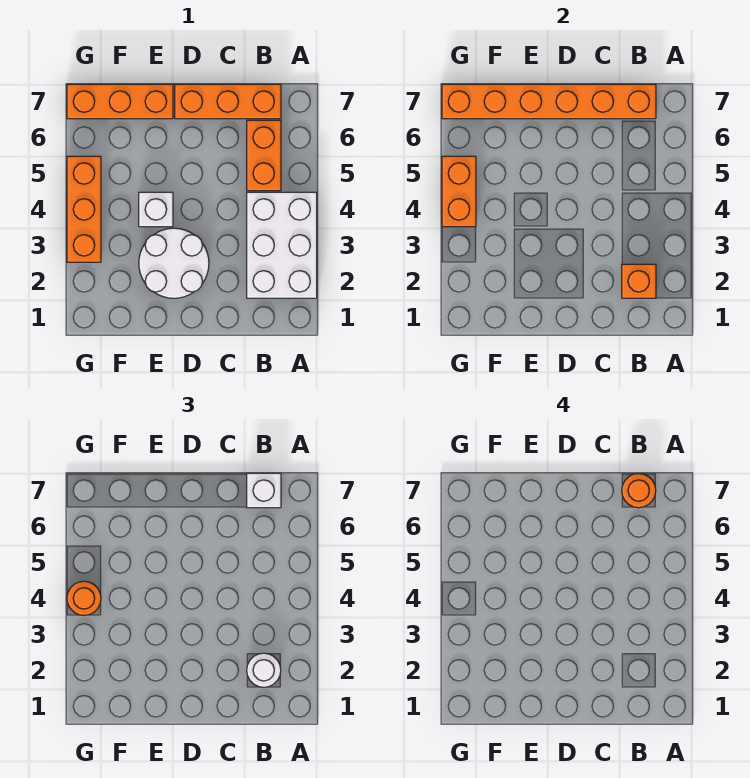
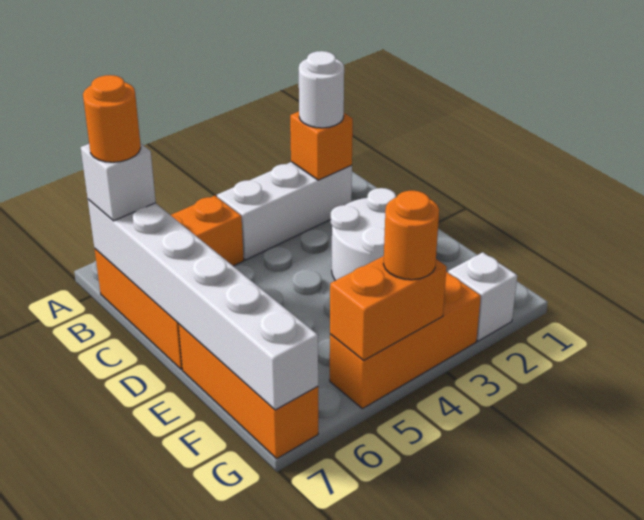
white 2x3 brick [247,192,317,298] -> white 1x3 brick [217,162,352,260]
orange 1x6 brick [442,84,656,119] -> white 1x6 brick [88,199,318,410]
white 1x1 brick [139,192,173,227] -> white 1x1 brick moved to [448,252,517,341]

